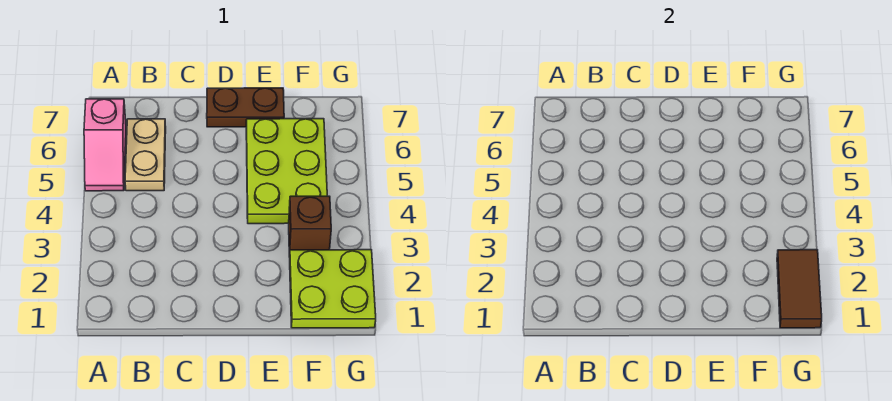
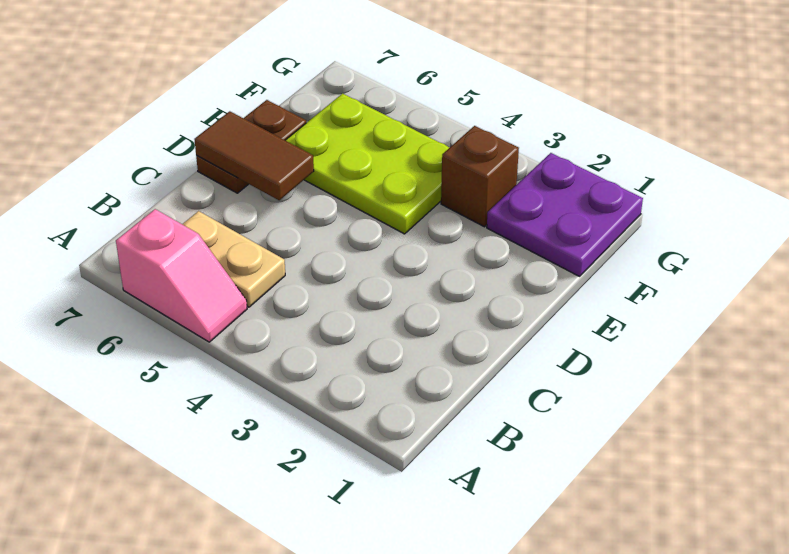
lime 2x2 plate [290,250,376,328] -> purple 2x2 plate [487,153,643,276]
brown 1x2 tile [777,250,822,328] -> brown 1x2 tile moved to [194,111,314,200]

